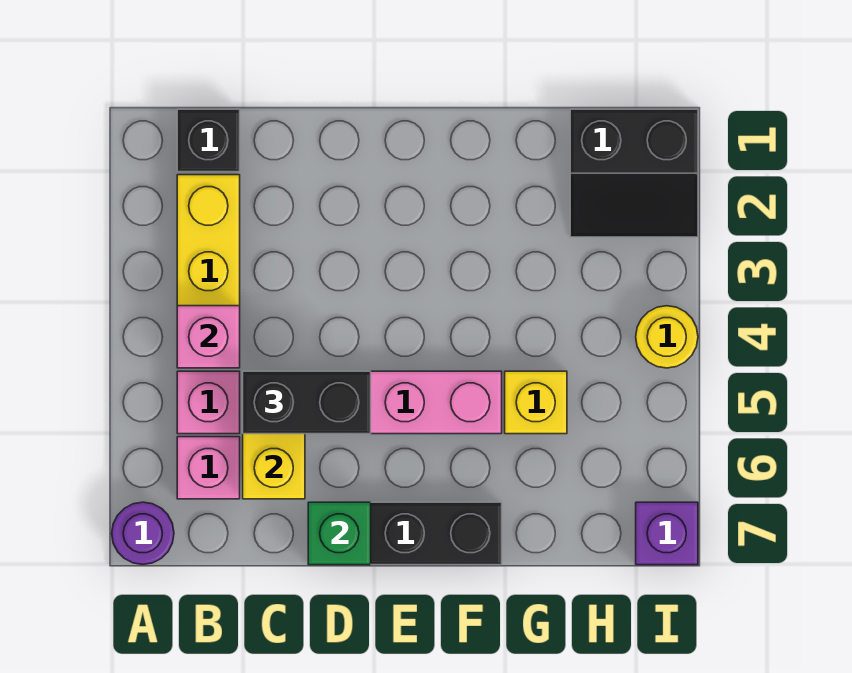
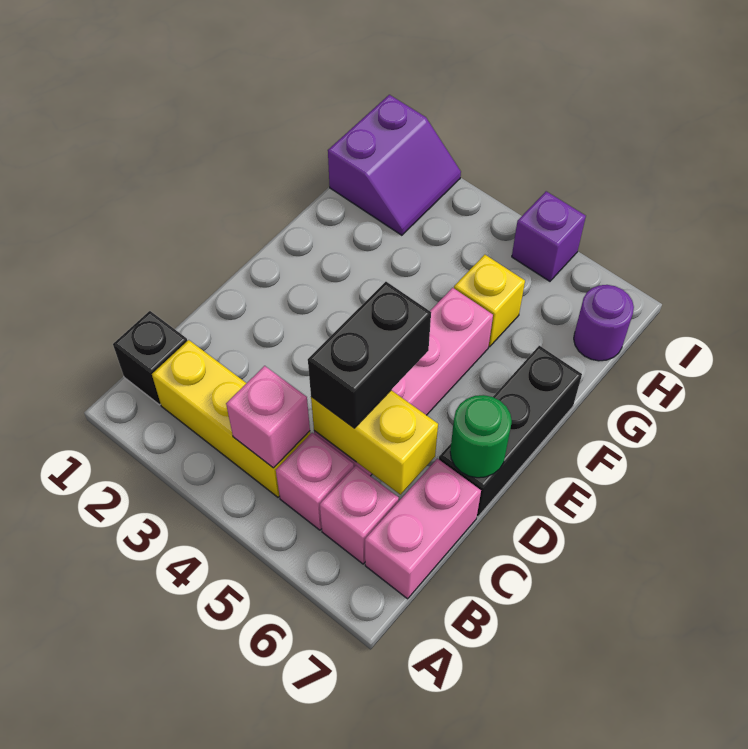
purple 1x1 round brick [112,502,174,565] -> purple 1x1 round brick moved to [574,285,634,361]
none -> pink 1x2 brick [365,459,481,599]
green 1x1 brick [308,502,371,565] -> green 1x1 round brick [450,395,512,478]
black 2x2 slope [570,109,698,237] -> purple 2x2 slope [328,95,461,235]
yellow 1x1 round brick [636,306,698,368] -> none
purple 1x1 brick [636,502,698,565] -> purple 1x1 brick moved to [512,191,586,281]

